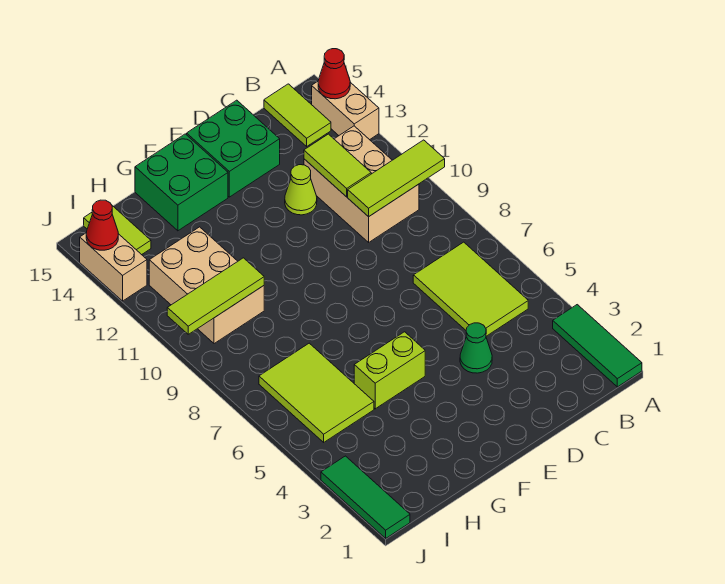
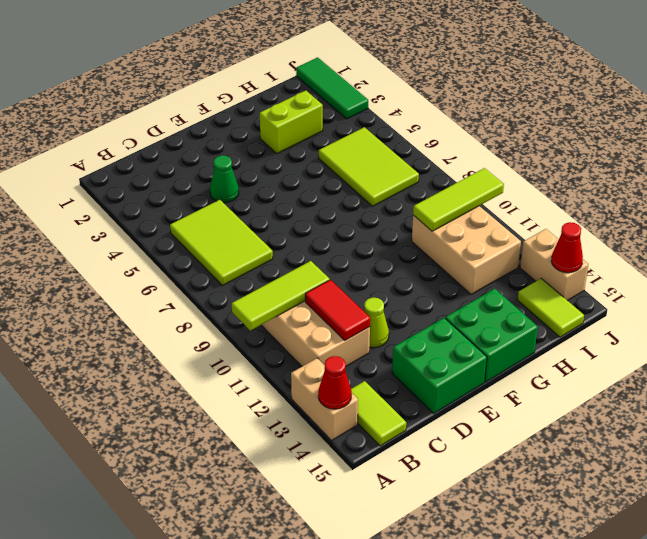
green 1x3 tile [553,305,642,387] -> none
lime 1x2 tile [304,134,371,197] -> red 1x2 tile [305,280,370,340]
lime 1x2 brick [354,332,425,409] -> lime 1x2 brick moved to [260,91,323,153]

